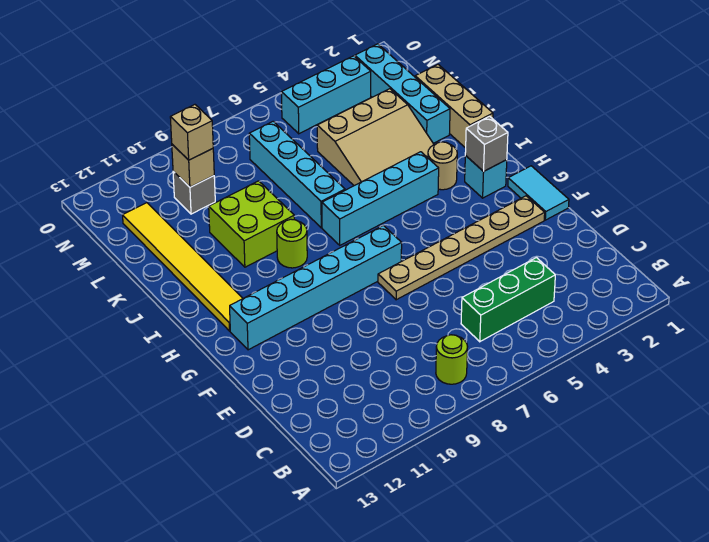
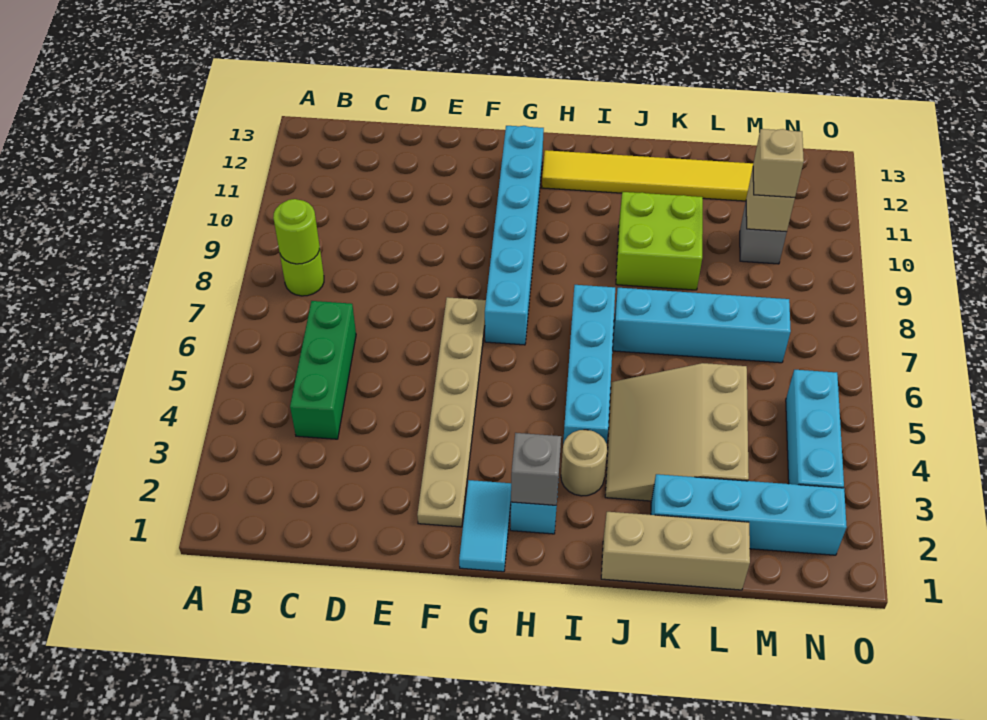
cyan 1x2 tile [508,166,569,220] -> cyan 1x2 tile turned to [459,480,511,572]
lime 1x1 round brick [277,219,307,268] -> lime 1x1 round brick moved to [273,199,319,264]

